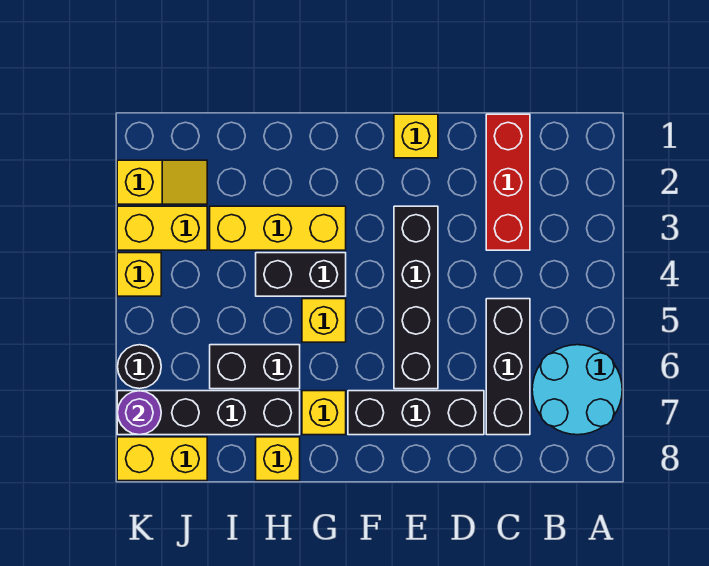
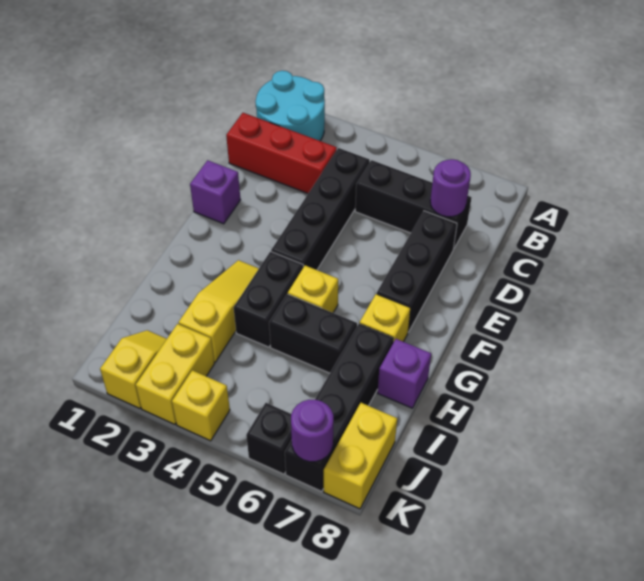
cyan 2x2 round brick [532,345,622,435] -> cyan 2x2 round brick moved to [256,71,325,141]
none -> purple 1x1 round brick [430,159,471,217]
yellow 1x1 brick [394,114,438,158] -> purple 1x1 brick [190,160,241,224]
black 1x4 brick [394,206,438,389] -> black 1x4 brick turned to [271,148,370,270]
yellow 1x3 brick [210,206,346,250] -> yellow 1x3 slope [178,260,259,362]
black 1x2 brick [210,345,300,389] -> black 1x2 brick turned to [269,294,357,373]
yellow 1x1 brick [256,437,300,481] -> purple 1x1 brick [378,339,431,408]
black 1x1 round brick [118,345,161,389] -> black 1x1 brick [246,403,292,474]

